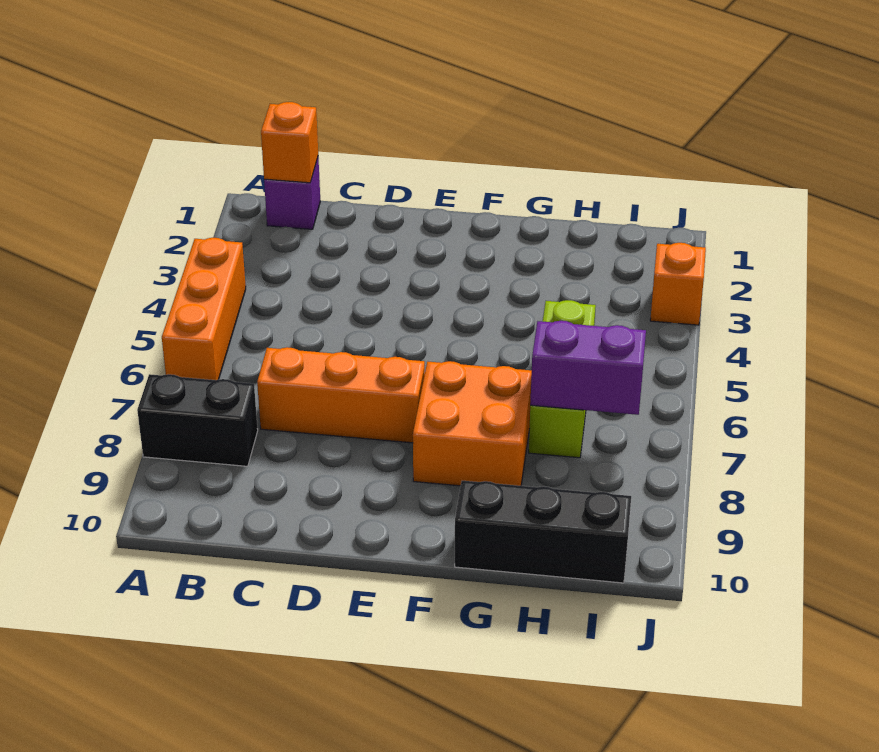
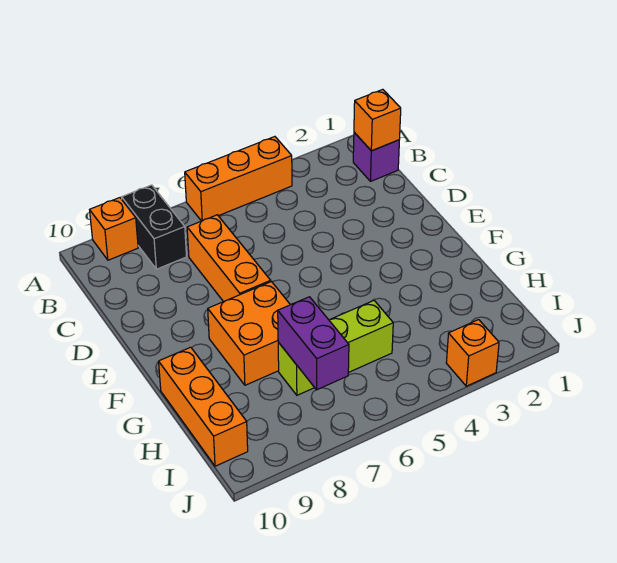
none -> orange 1x1 brick [90,198,138,260]
black 1x3 brick [455,481,631,583] -> orange 1x3 brick [159,347,248,466]

